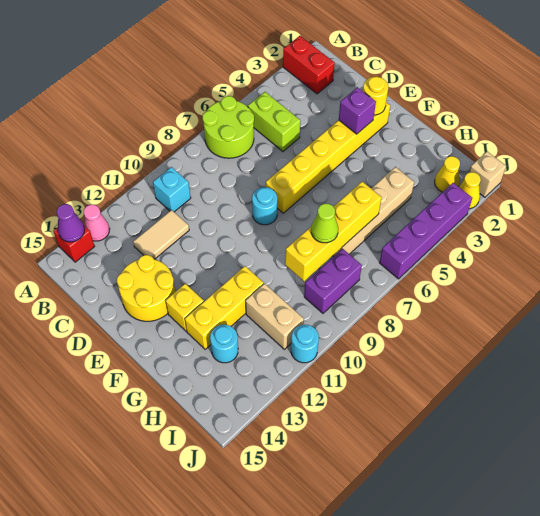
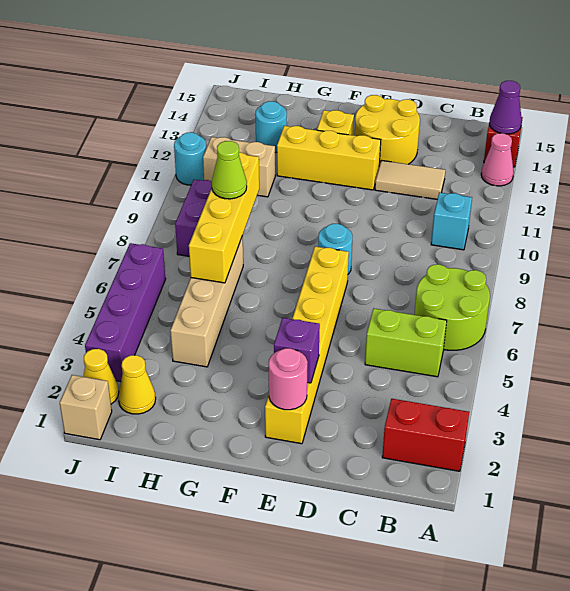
tan 1x2 tile [133,210,189,259] -> tan 1x2 tile turned to [375,160,445,199]
yellow 1x1 round brick [363,77,388,115] -> pink 1x1 round brick [269,348,308,410]
yellow 1x3 brick [185,266,264,349] -> yellow 1x3 brick turned to [277,126,381,190]

